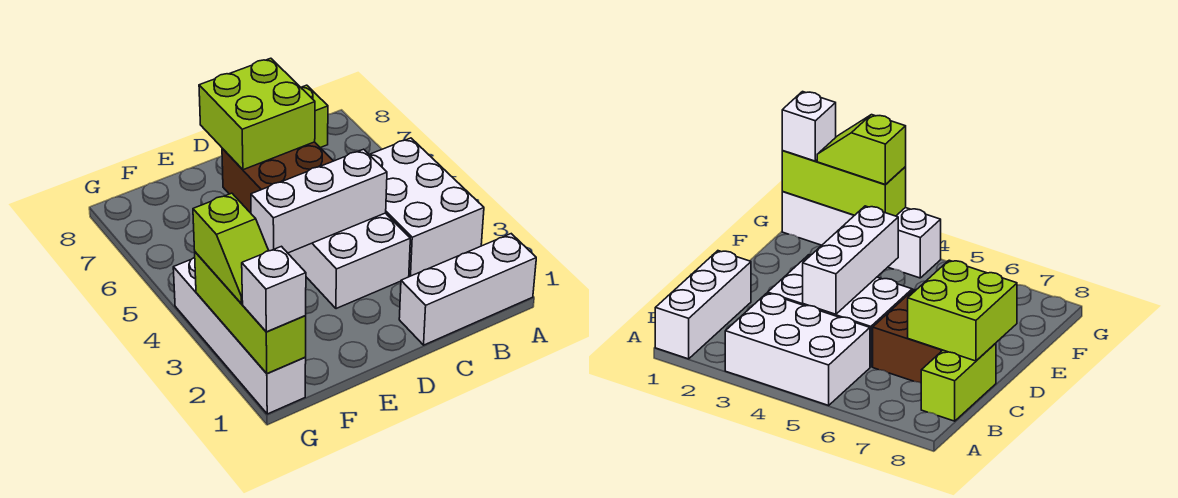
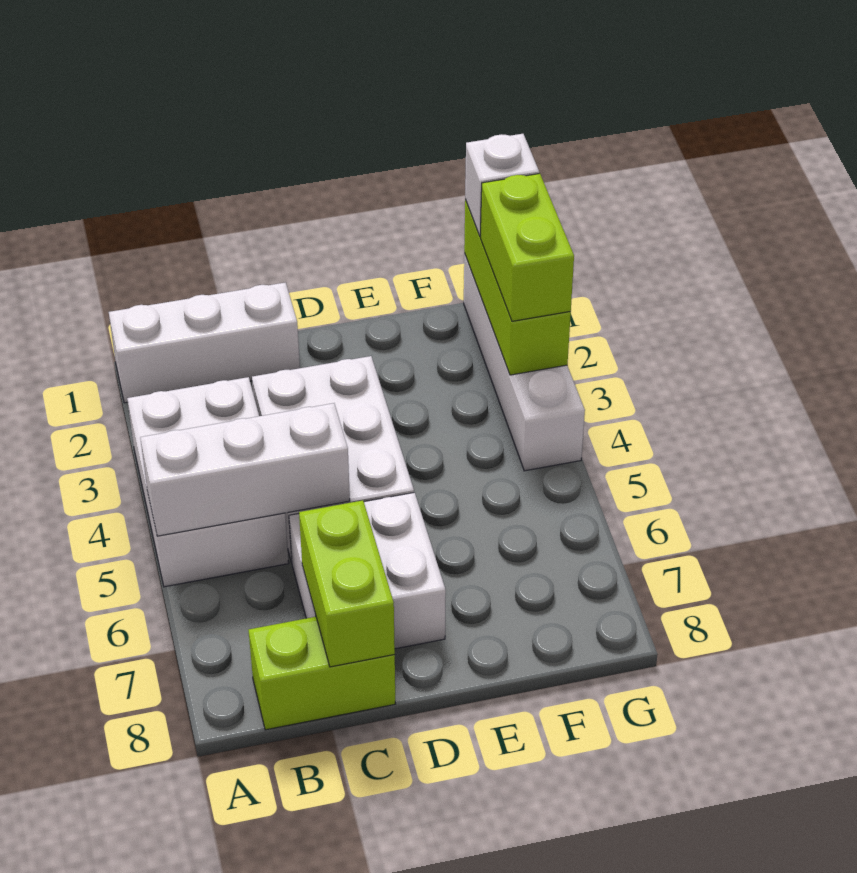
white 1x3 brick [251,149,387,253] -> white 1x3 brick moved to [140,403,350,536]
brown 2x2 brick [222,142,333,213] -> white 2x2 brick [289,492,446,649]
lime 2x2 brick [199,58,315,170] -> lime 1x2 brick [299,500,395,667]
lime 1x2 slope [193,193,269,304] -> lime 1x2 brick [480,174,574,321]

